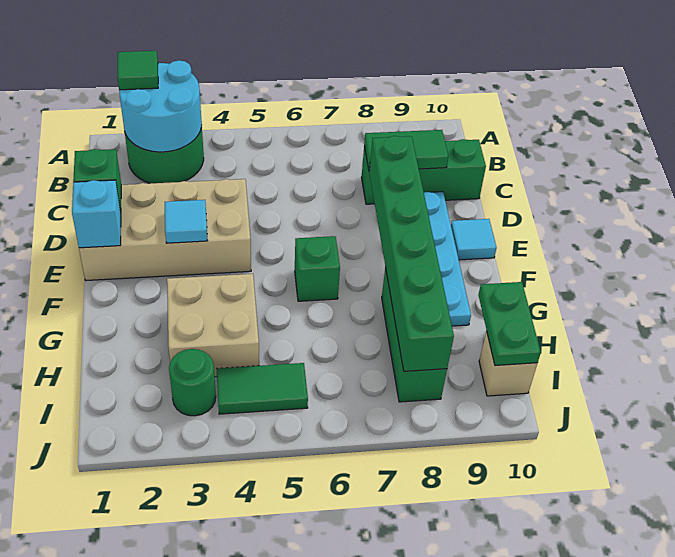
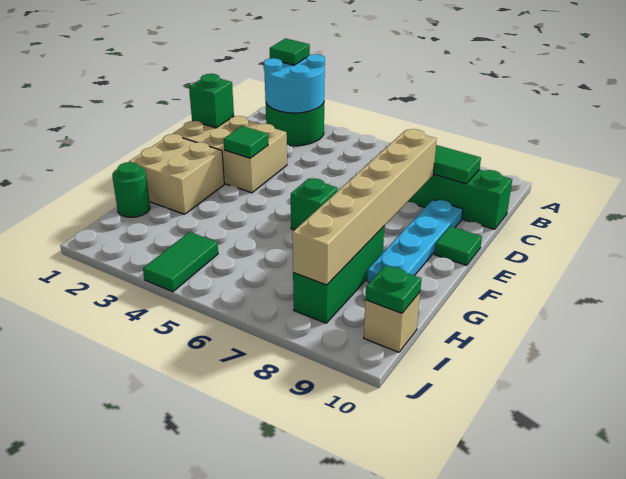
tan 2x4 brick [79,179,251,281] -> tan 2x3 brick [173,116,287,193]
green 1x6 brick [369,136,454,371] -> tan 1x6 brick [292,129,437,285]
cyan 1x1 brick [72,180,121,248] -> none
cyan 1x1 tile [165,200,208,243] -> green 1x1 tile [224,126,268,158]
cyan 1x1 tile [451,219,496,260] -> green 1x1 tile [434,226,482,265]
tan 2x2 brick [167,274,259,377] -> tan 2x2 brick moved to [129,134,224,214]
green 1x2 plate [478,282,541,366] -> green 1x1 plate [365,265,421,313]
green 1x1 round brick [169,349,216,416] -> green 1x1 round brick moved to [112,162,150,217]
green 1x2 tile [217,363,308,414] -> green 1x2 tile turned to [143,232,218,292]

